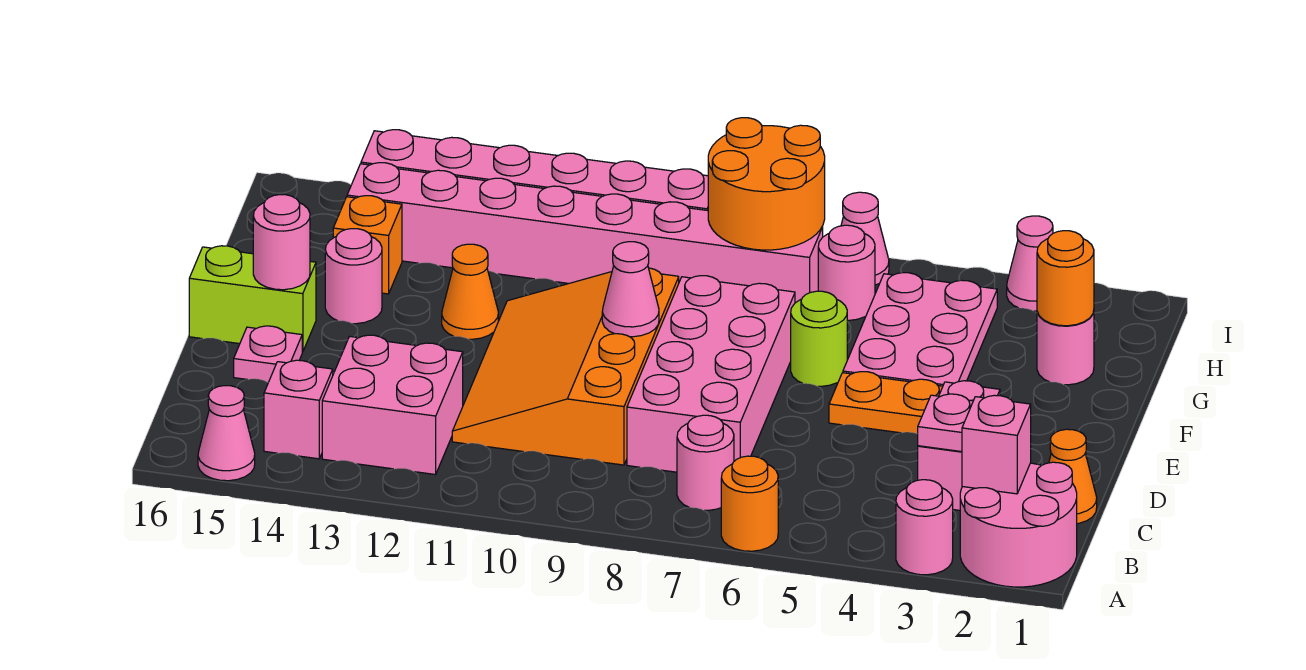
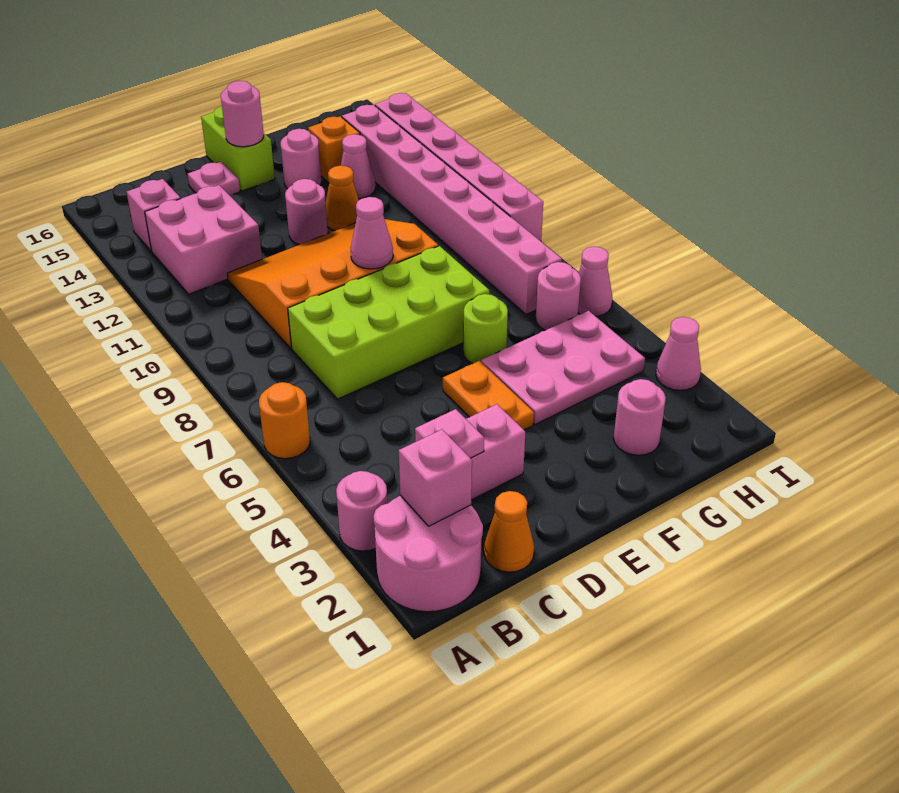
pink 1x1 cone [198,386,255,481] -> pink 1x1 cone moved to [341,134,376,199]
pink 1x1 round brick [677,415,734,510] -> pink 1x1 round brick moved to [285,179,328,245]
pink 2x4 brick [627,276,795,472] -> lime 2x4 brick [288,246,489,399]
orange 1x1 round brick [1037,231,1094,326] -> none
orange 2x2 round brick [708,118,825,250] -> none

